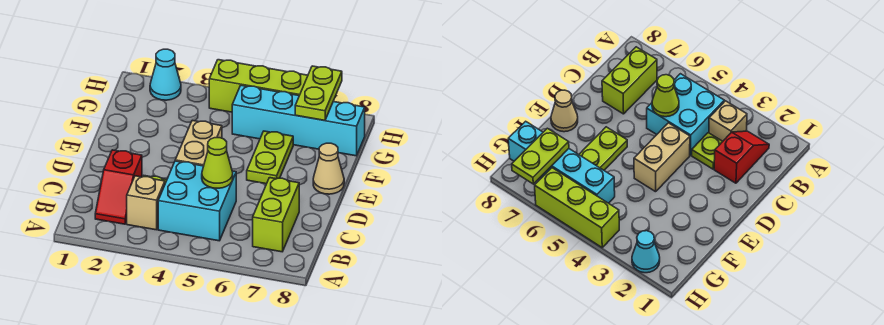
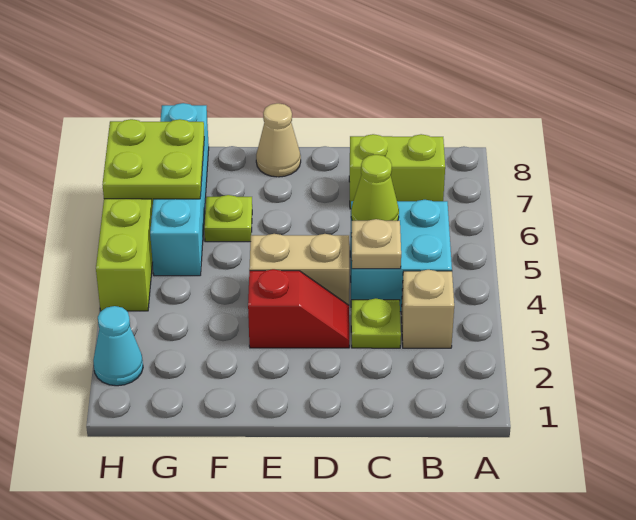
red 1x2 slope [95,150,142,224] -> red 1x2 slope moved to [248,269,349,348]
none -> tan 1x1 plate [351,219,401,269]
lime 1x2 plate [247,131,293,184] -> lime 1x1 plate [204,195,252,242]
lime 1x2 plate [295,66,342,120] -> lime 2x2 plate [102,119,204,199]

